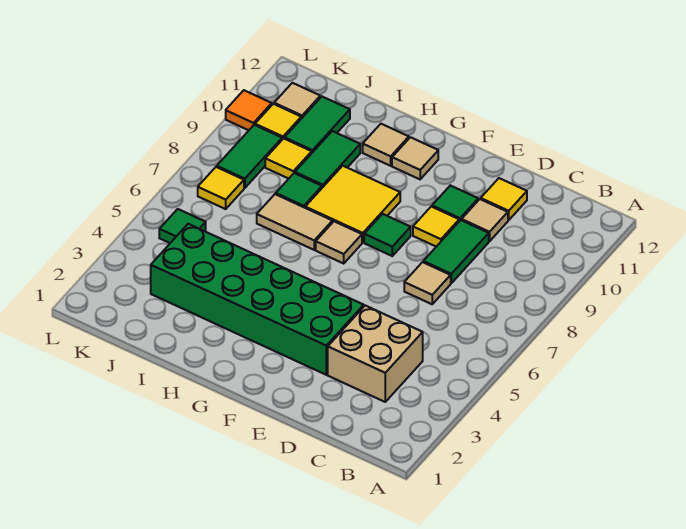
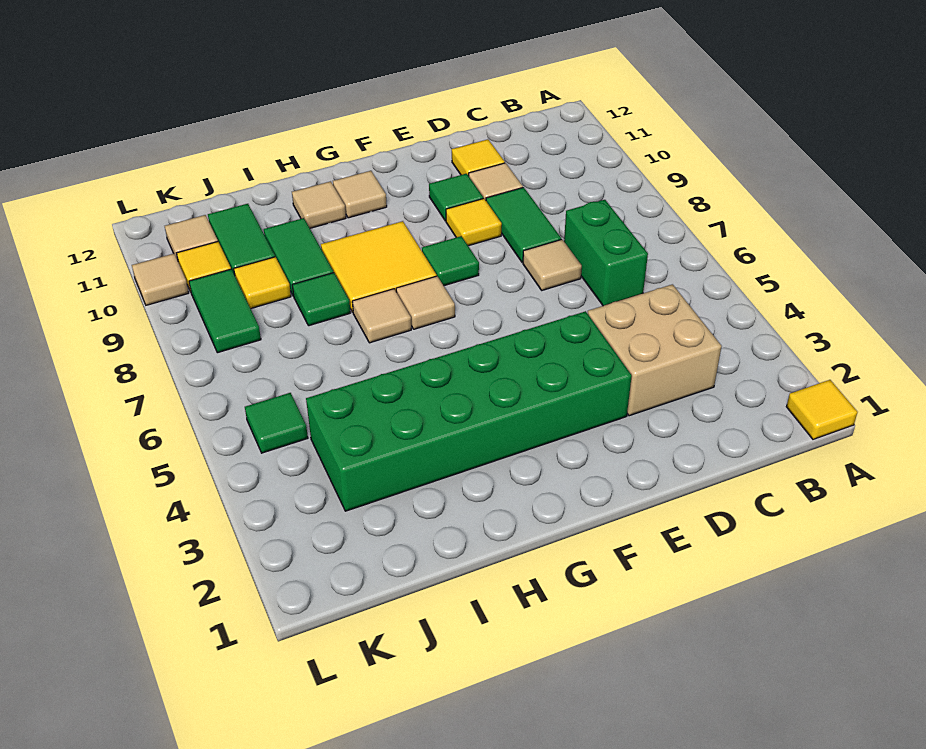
none -> green 1x2 brick [564,200,648,306]
tan 1x2 tile [257,194,332,250] -> tan 1x1 tile [352,289,411,343]
yellow 1x1 tile [198,167,244,209] -> yellow 1x1 tile moved to [786,380,858,439]
orange 1x1 tile [226,90,272,130] -> tan 1x1 tile [132,254,189,305]

